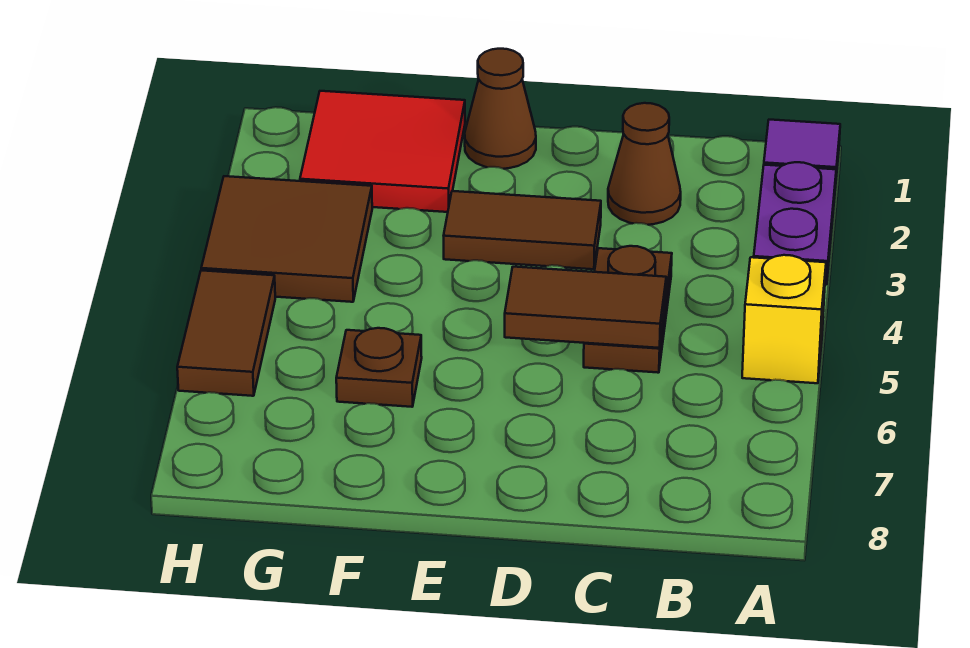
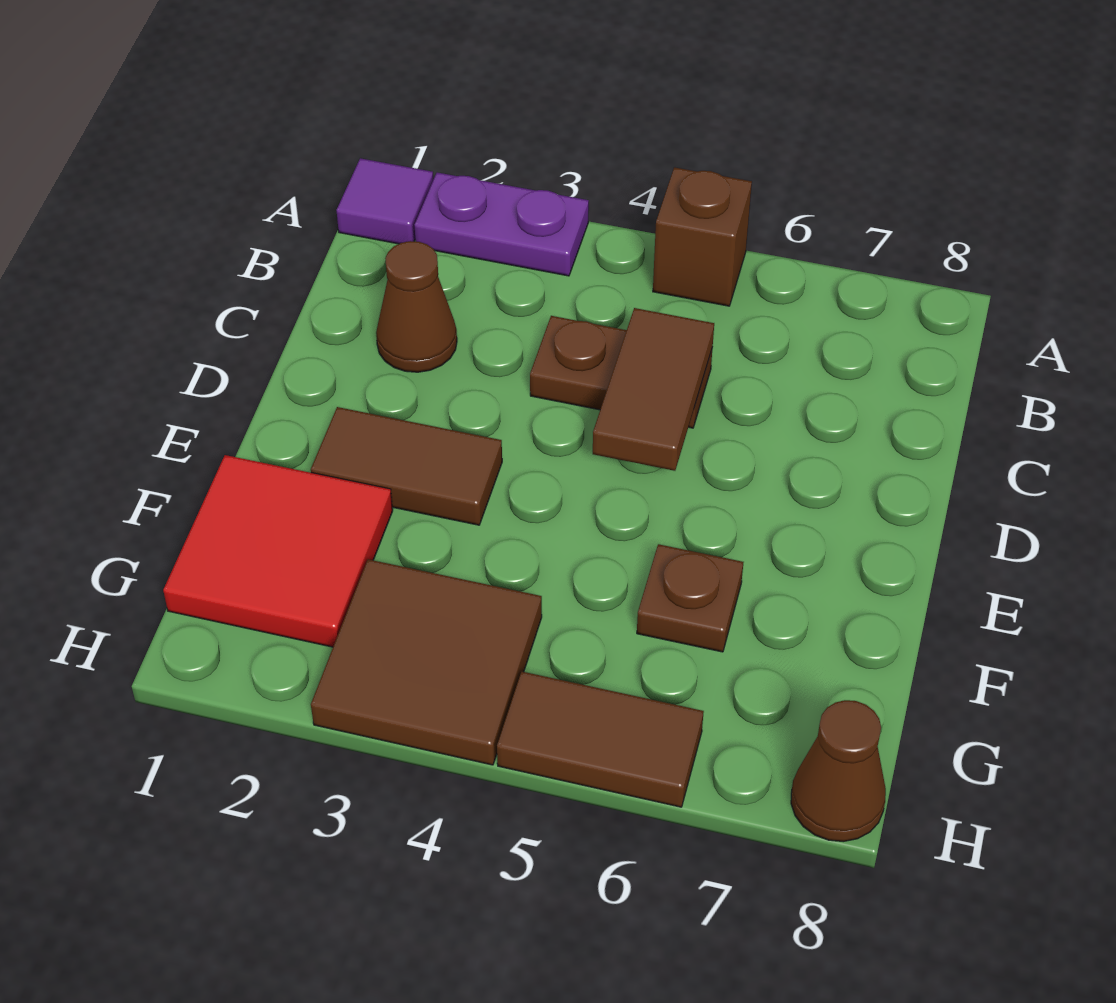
yellow 1x1 brick [742,255,826,383] -> brown 1x1 brick [653,167,752,306]
brown 1x2 tile [444,191,601,269] -> brown 1x2 tile turned to [311,407,502,525]
brown 1x1 cone [465,49,536,169] -> brown 1x1 cone moved to [791,700,886,842]

